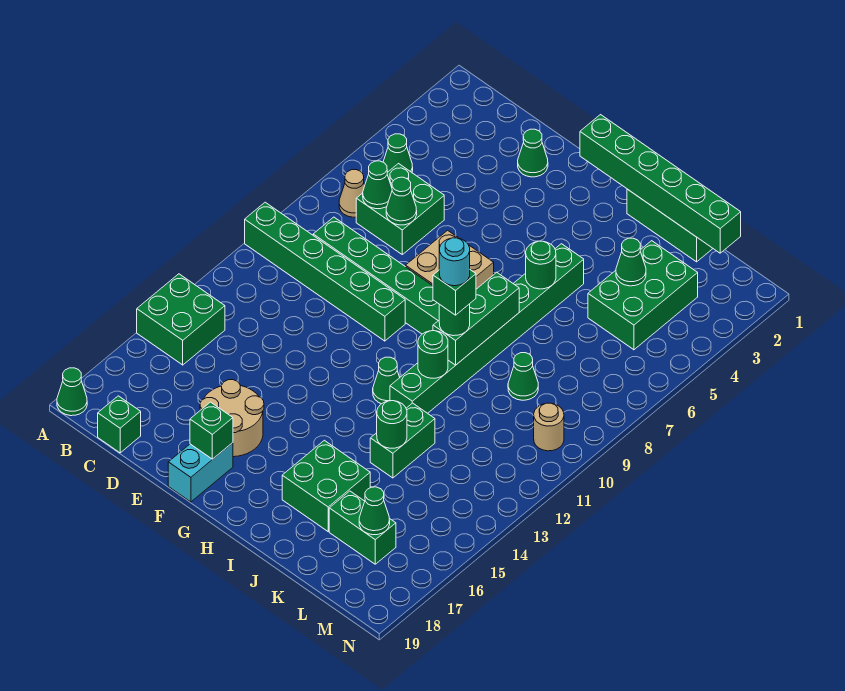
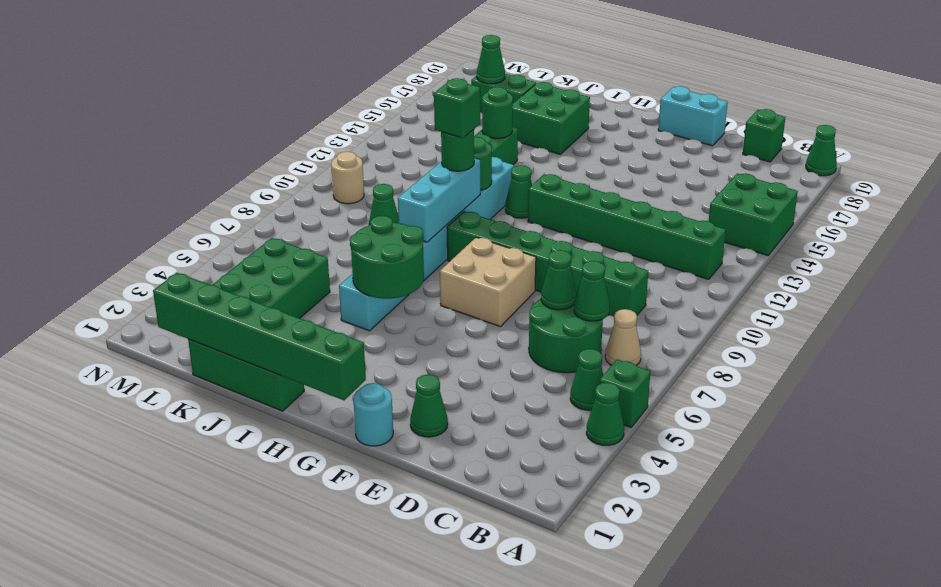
green 1x6 brick [245,202,405,341] -> green 1x6 brick moved to [528,174,726,279]
green 2x2 brick [356,164,444,254] -> green 2x2 round brick [529,299,603,373]
tan 2x2 round brick [200,380,264,457] -> none
cyan 1x2 brick [168,443,233,502] -> cyan 1x2 brick turned to [658,86,728,146]
green 1x1 brick [190,402,233,459] -> green 1x1 brick moved to [600,359,651,427]
green 1x8 brick [390,244,584,413] -> cyan 1x8 brick [339,157,514,331]
green 1x1 round brick [526,241,556,289] -> green 2x2 round brick [350,216,424,299]
green 1x3 brick [433,272,519,365] -> cyan 1x3 brick [398,158,480,242]
cyan 1x1 round brick [439,238,470,286] -> cyan 1x1 round brick moved to [353,383,393,446]
green 1x1 cone [616,238,646,286] -> green 1x1 cone moved to [586,382,624,445]

